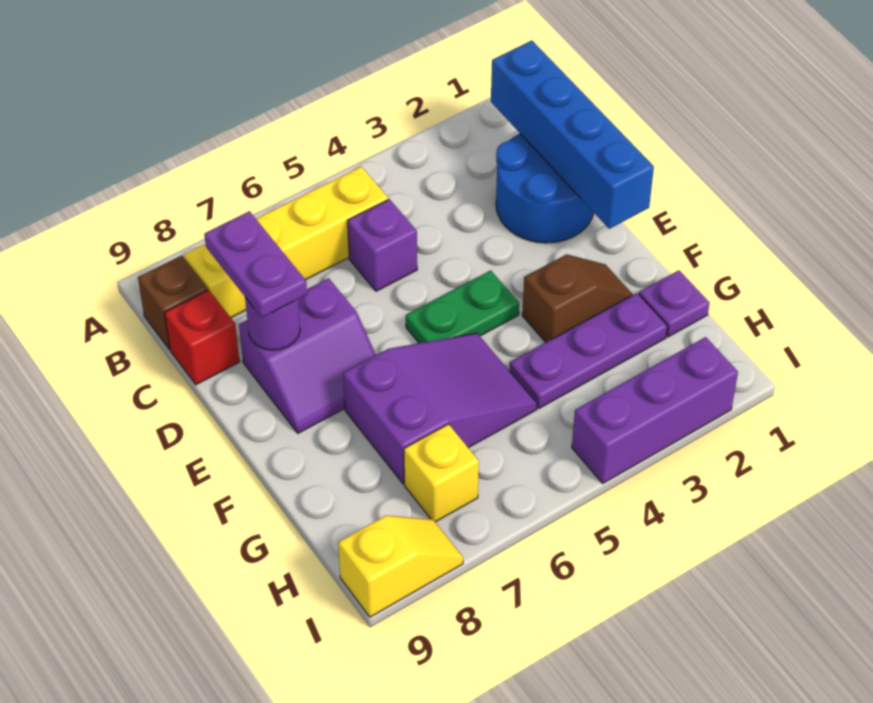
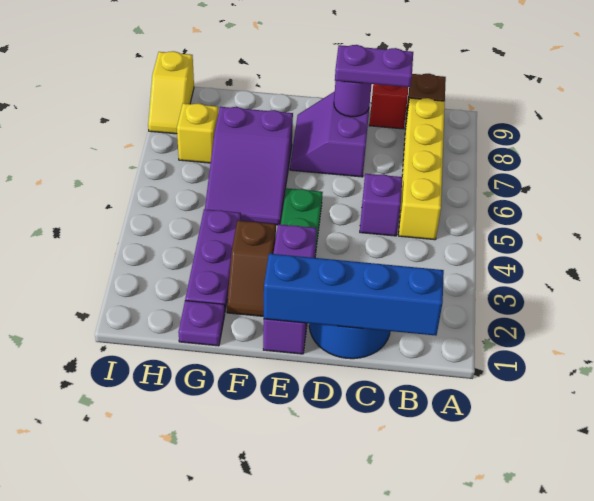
purple 1x3 brick [572,337,738,483] -> purple 1x3 brick moved to [263,224,317,354]

